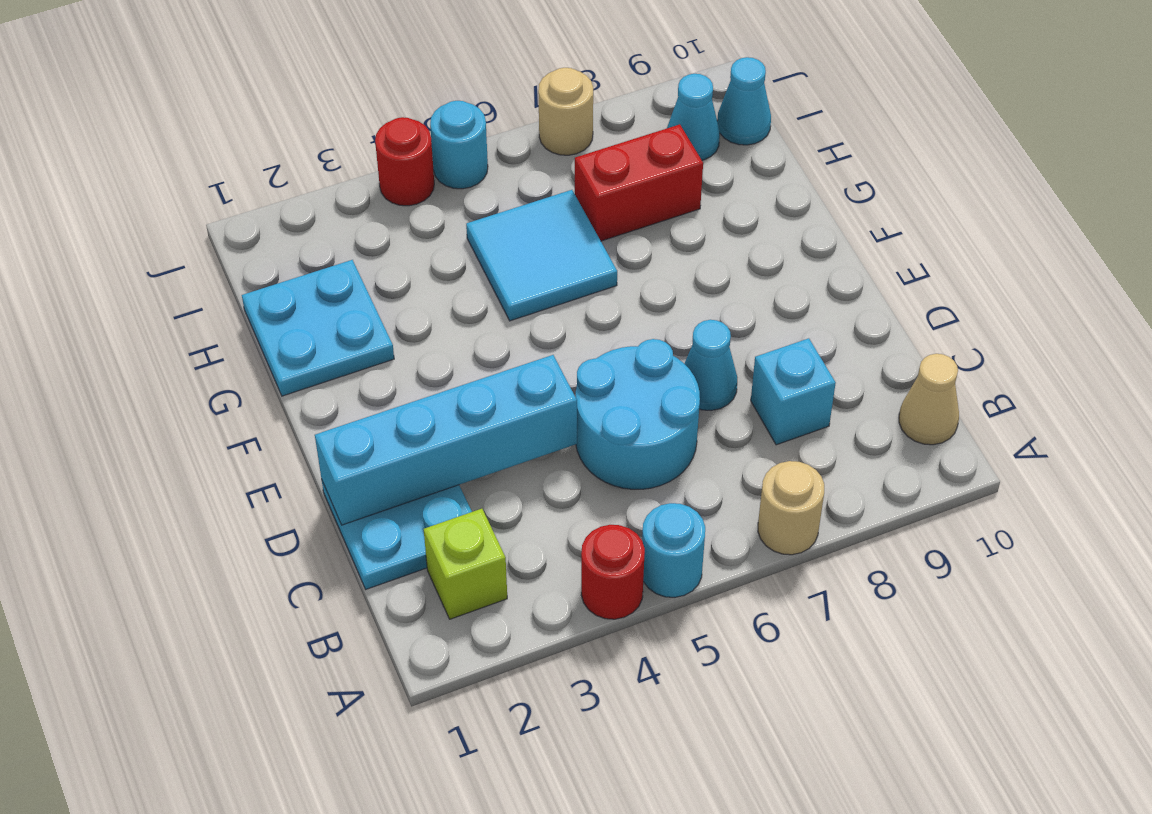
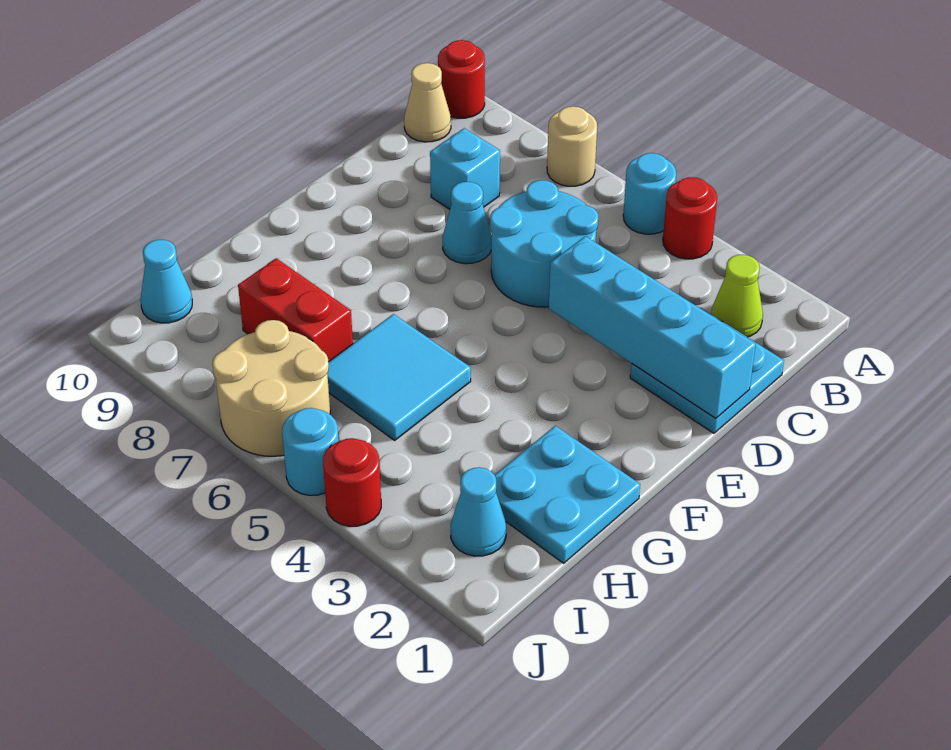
none -> red 1x1 round brick [438,40,485,118]
lime 1x1 brick [424,509,507,619] -> lime 1x1 cone [711,255,763,337]
cyan 1x1 cone [667,74,720,160] -> cyan 1x1 cone moved to [451,467,506,556]
tan 1x1 round brick [538,68,593,155] -> tan 2x2 round brick [212,320,330,456]

